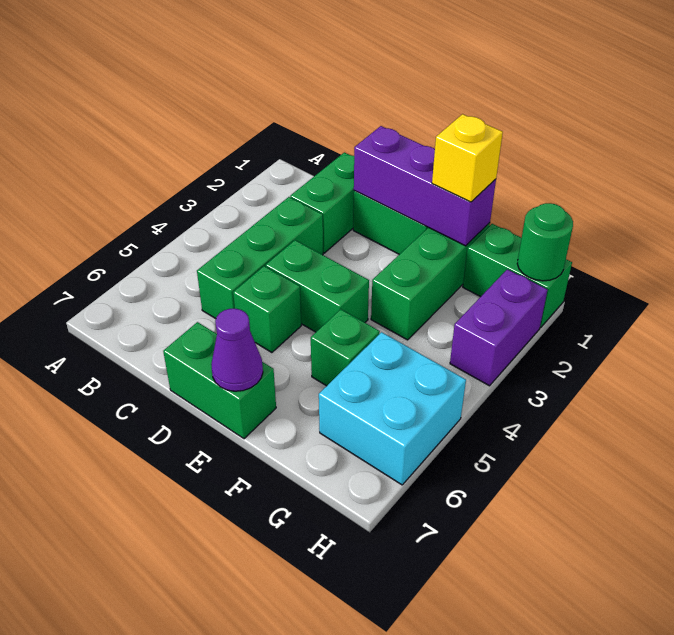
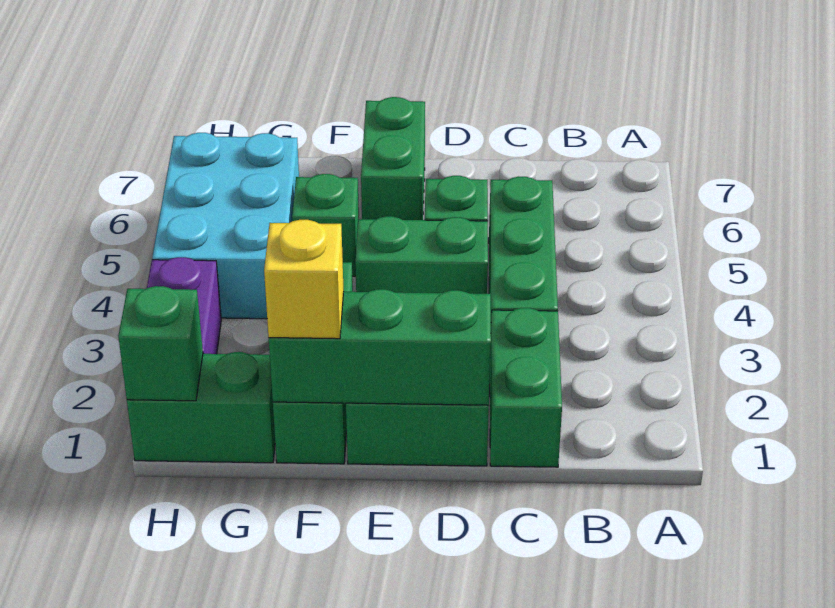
purple 1x3 brick [354,126,496,246] -> green 1x3 brick [269,289,491,405]
green 1x2 brick [163,322,276,439] -> green 1x2 brick turned to [361,97,425,220]
purple 1x1 cone [211,309,263,391] -> none
cyan 2x2 brick [319,332,466,485] -> cyan 2x3 brick [152,133,299,319]
green 1x1 round brick [517,203,573,281] -> green 1x1 brick [118,286,203,401]

